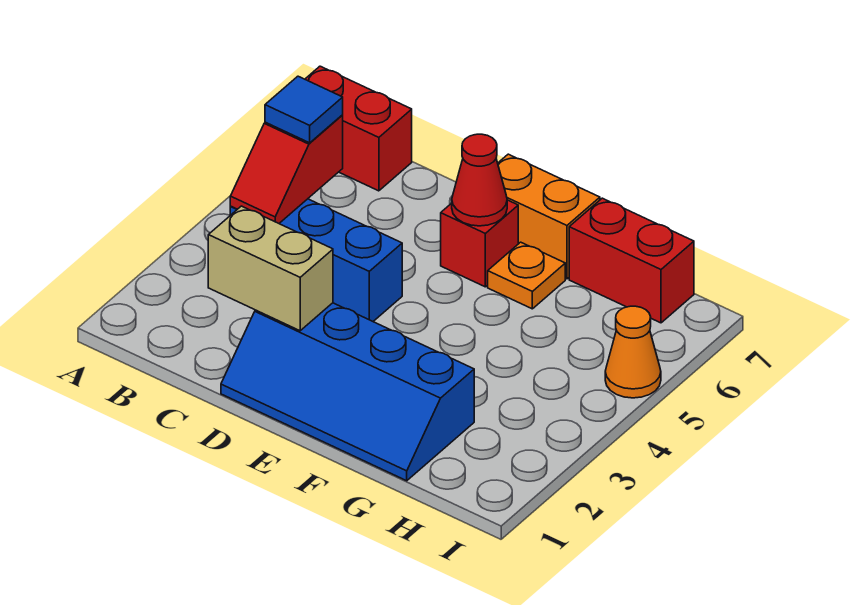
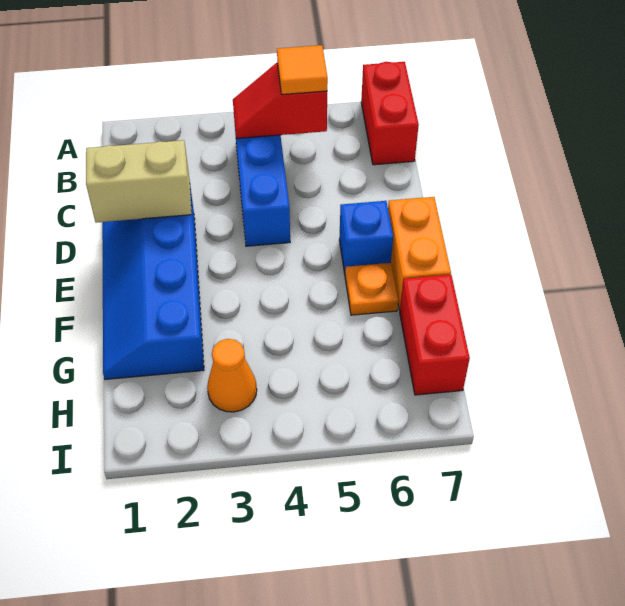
blue 1x1 tile [265,76,343,143] -> orange 1x1 tile [277,45,328,95]
tan 1x2 brick [208,206,333,331] -> tan 1x2 brick turned to [86,140,192,223]
red 1x1 brick [441,200,518,287] -> blue 1x1 brick [339,201,393,274]
red 1x1 cone [452,134,507,226] -> none
orange 1x1 cone [605,306,661,398] -> orange 1x1 cone moved to [207,339,257,412]

